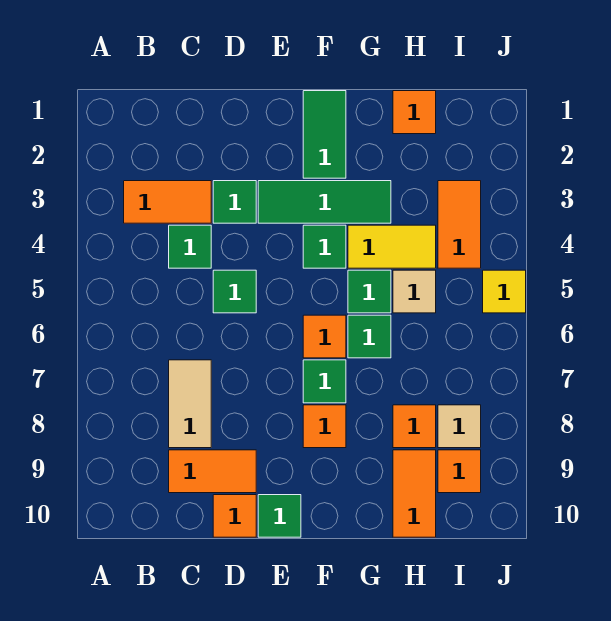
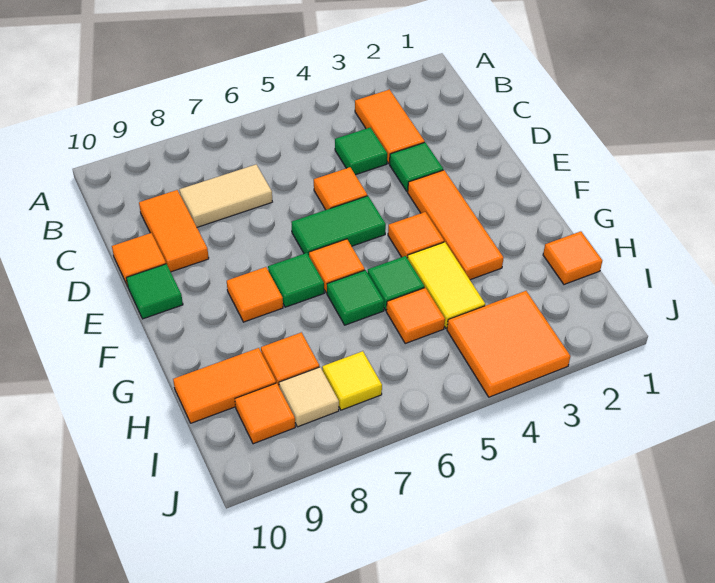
green 1x1 tile [213,270,256,313] -> orange 1x1 tile [314,167,367,210]
green 1x3 tile [258,181,391,223] -> orange 1x3 tile [408,170,503,280]
green 1x2 tile [303,91,346,178] -> green 1x2 tile moved to [291,196,386,255]
green 1x1 tile [303,225,346,268] -> orange 1x1 tile [388,212,444,257]
tan 1x1 tile [393,270,436,313] -> orange 1x1 tile [386,288,445,343]
orange 1x2 tile [438,181,481,268] -> orange 2x2 tile [447,291,570,397]
yellow 1x1 tile [483,270,526,313] -> yellow 1x1 tile moved to [322,351,382,410]

